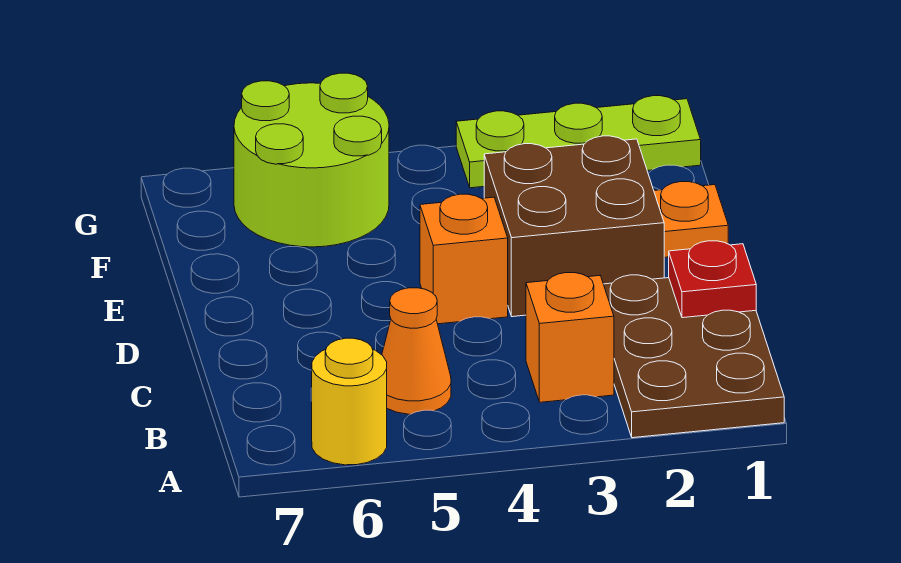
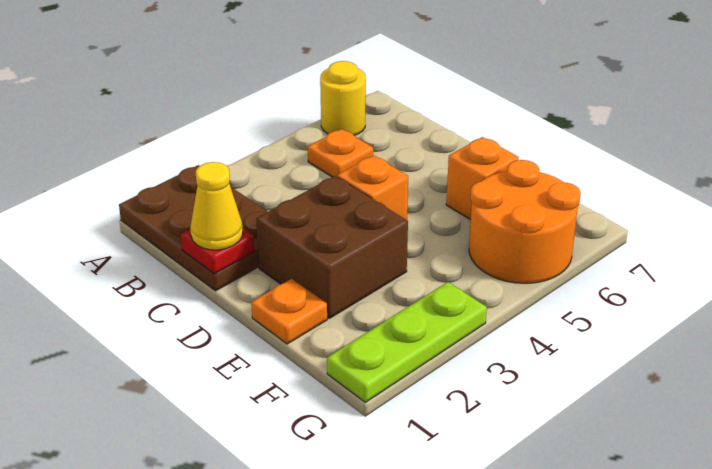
orange 1x1 brick [526,273,614,402] -> orange 1x1 brick moved to [446,137,519,220]
orange 1x1 cone [382,288,451,414] -> orange 1x1 plate [308,129,373,177]
none -> yellow 1x1 cone [190,162,243,250]
lime 2x2 round brick [234,73,389,247] -> orange 2x2 round brick [469,160,580,283]

